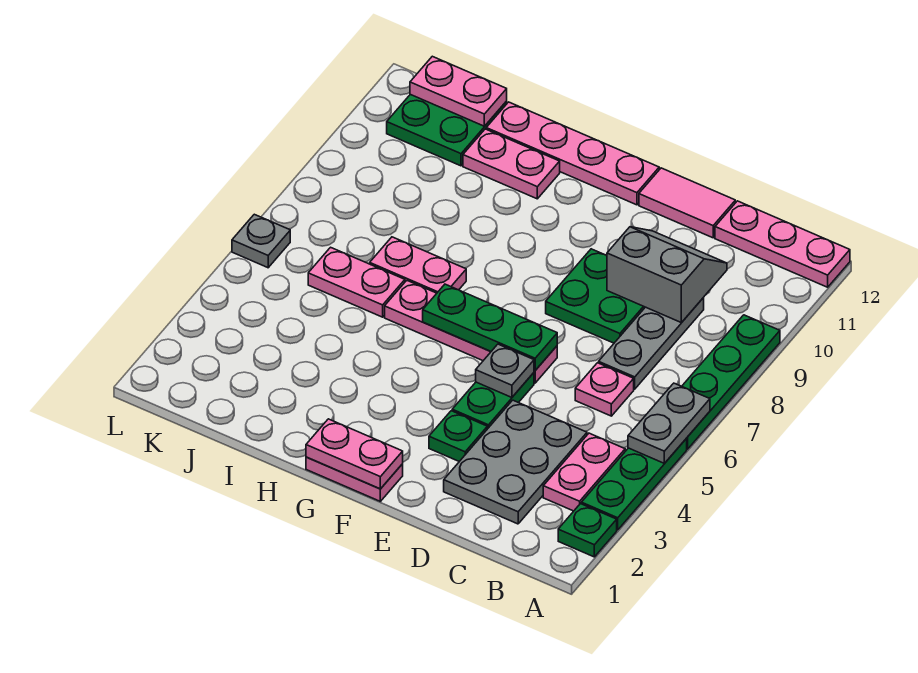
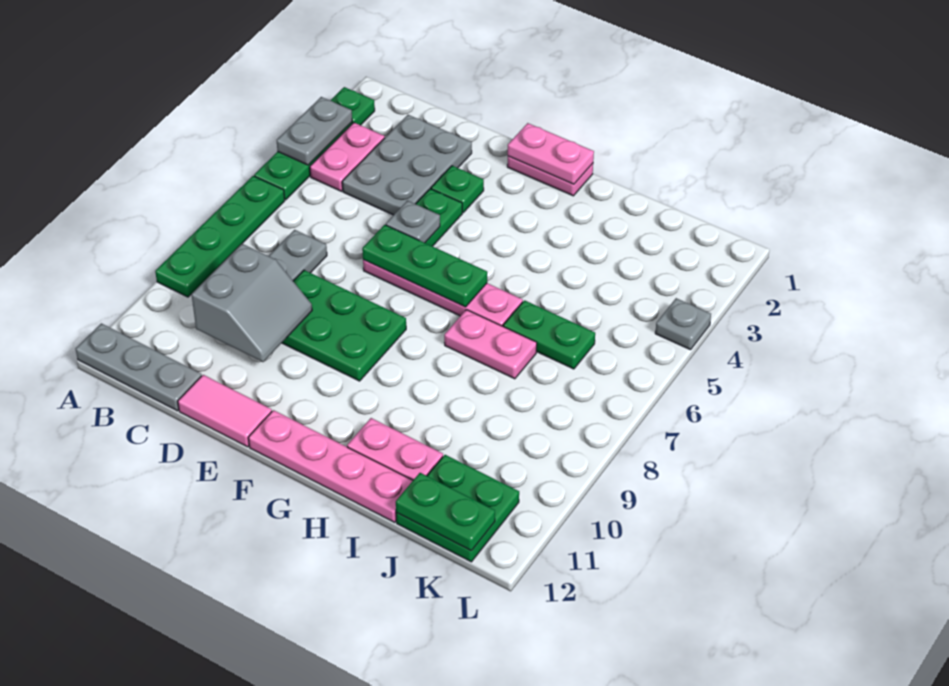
grey 1x2 plate [628,383,710,463] -> grey 1x2 plate moved to [277,97,352,165]
pink 1x3 plate [715,201,850,287] -> grey 1x3 plate [76,323,202,411]
pink 1x1 plate [575,363,634,416] -> none
grey 2x2 slope [607,227,727,323] -> grey 2x2 slope turned to [191,244,312,362]
green 2x2 plate [546,249,645,343] -> green 2x3 plate [282,270,406,381]
pink 1x2 plate [308,247,405,317] -> green 1x2 plate [503,300,595,369]
pink 1x2 plate [410,56,507,126] -> green 1x2 plate [396,473,495,551]
grey 1x1 plate [232,214,290,268] -> grey 1x1 plate moved to [655,298,711,350]

